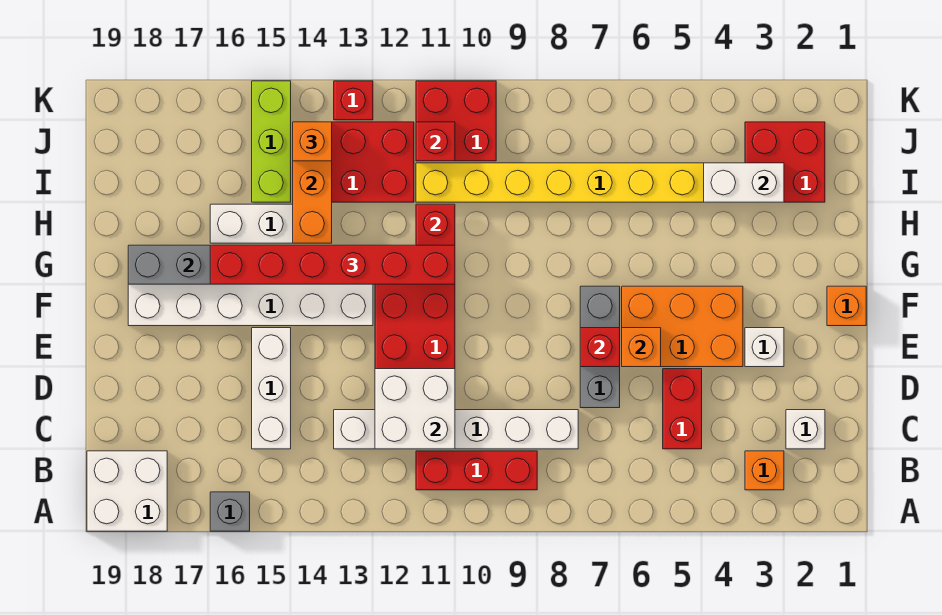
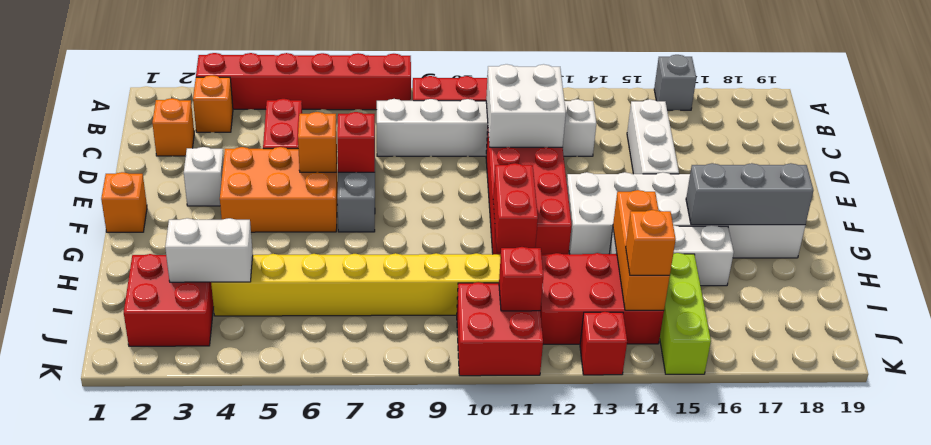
white 2x2 brick [87,451,167,531] -> none
white 1x1 brick [786,410,825,449] -> orange 1x1 brick [152,98,194,156]
red 1x6 brick [210,245,455,284] -> red 1x6 brick moved to [196,53,411,110]

